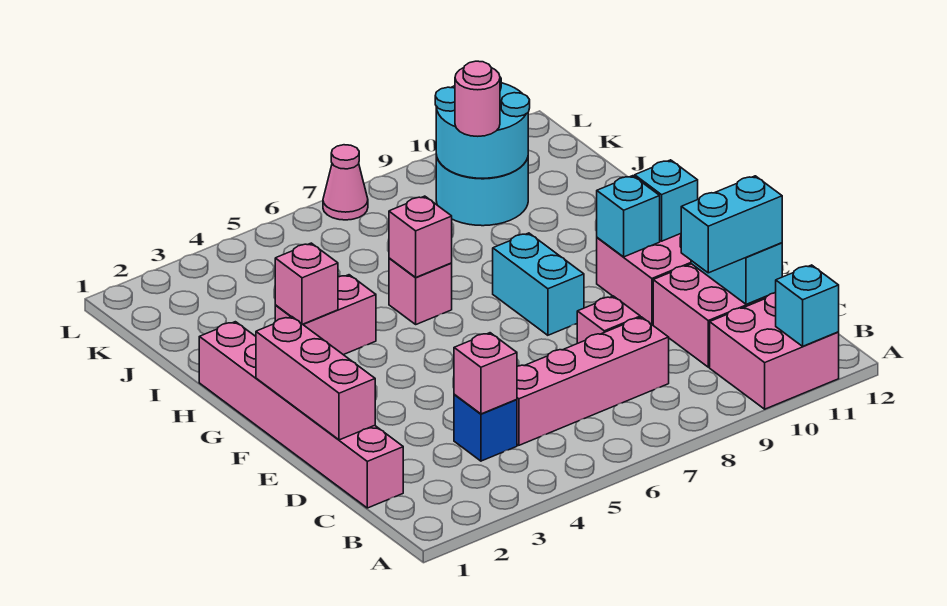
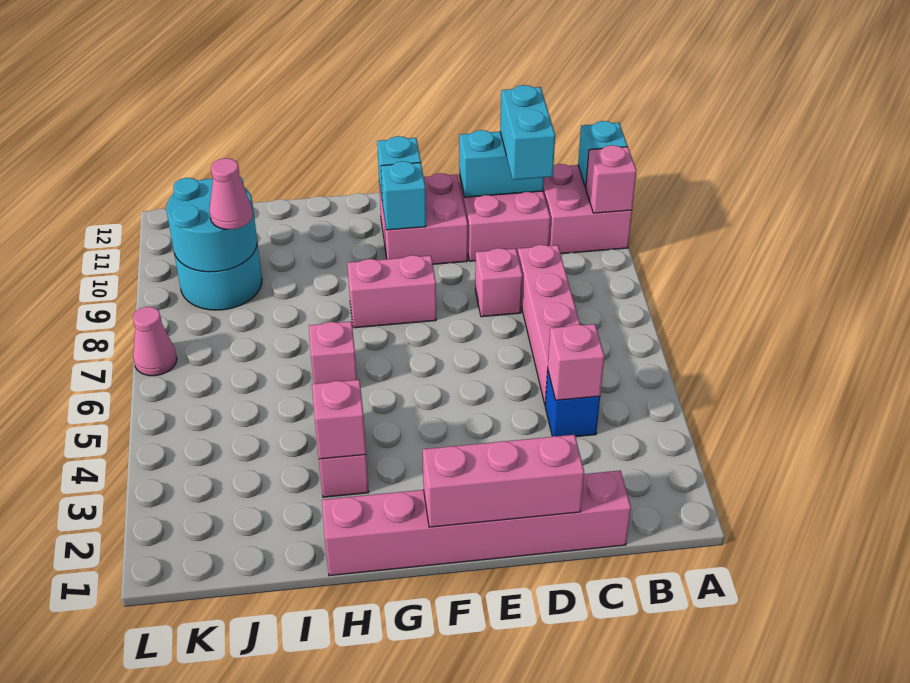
cyan 1x2 brick [493,233,584,335] -> pink 1x2 brick [347,255,436,328]
pink 1x1 brick [389,196,452,278] -> pink 1x1 brick moved to [586,145,636,213]
pink 1x1 round brick [455,61,500,136] -> pink 1x1 cone [209,158,253,229]

